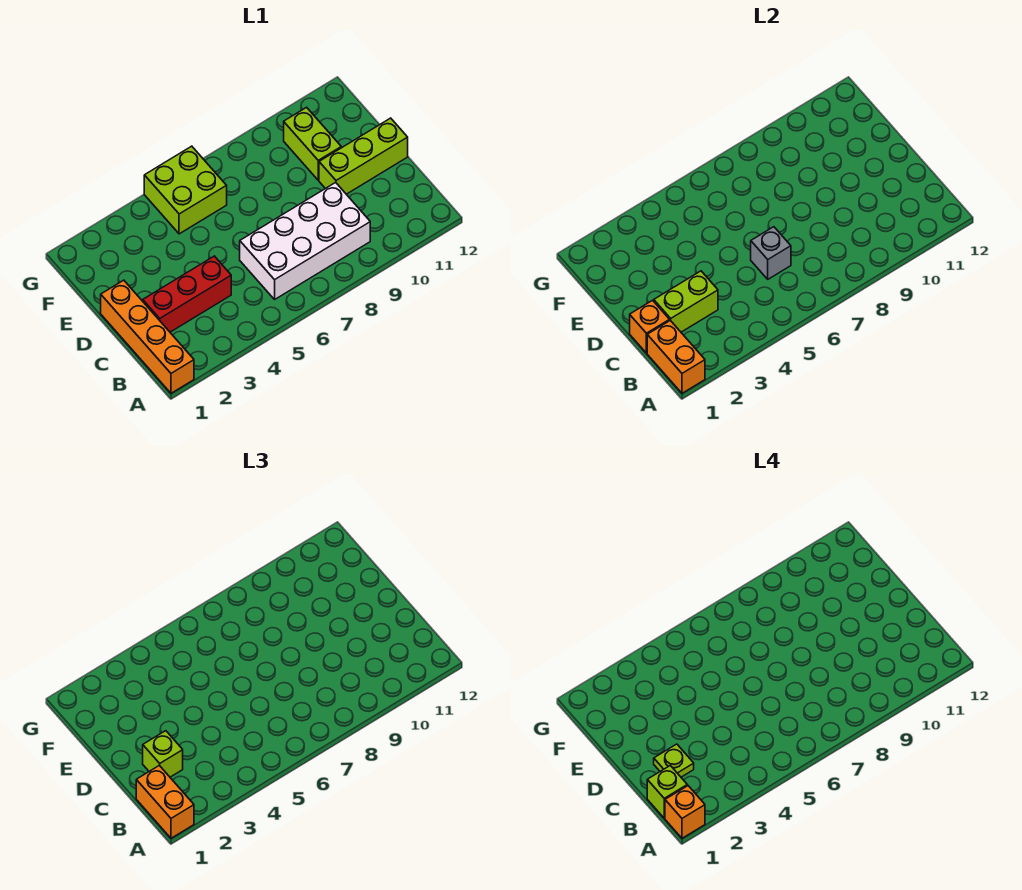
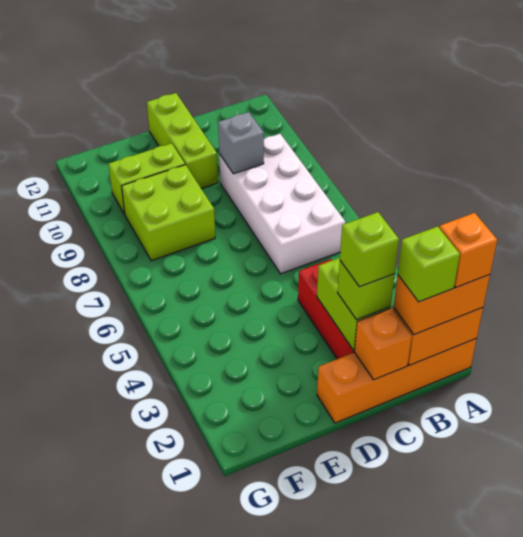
lime 1x1 plate [654,744,694,777] -> lime 1x1 brick [340,212,399,287]
grey 1x1 brick [751,227,791,279] -> grey 1x1 brick moved to [218,112,264,174]
lime 2x2 brick [144,146,227,234] -> lime 2x2 brick moved to [122,165,215,261]

